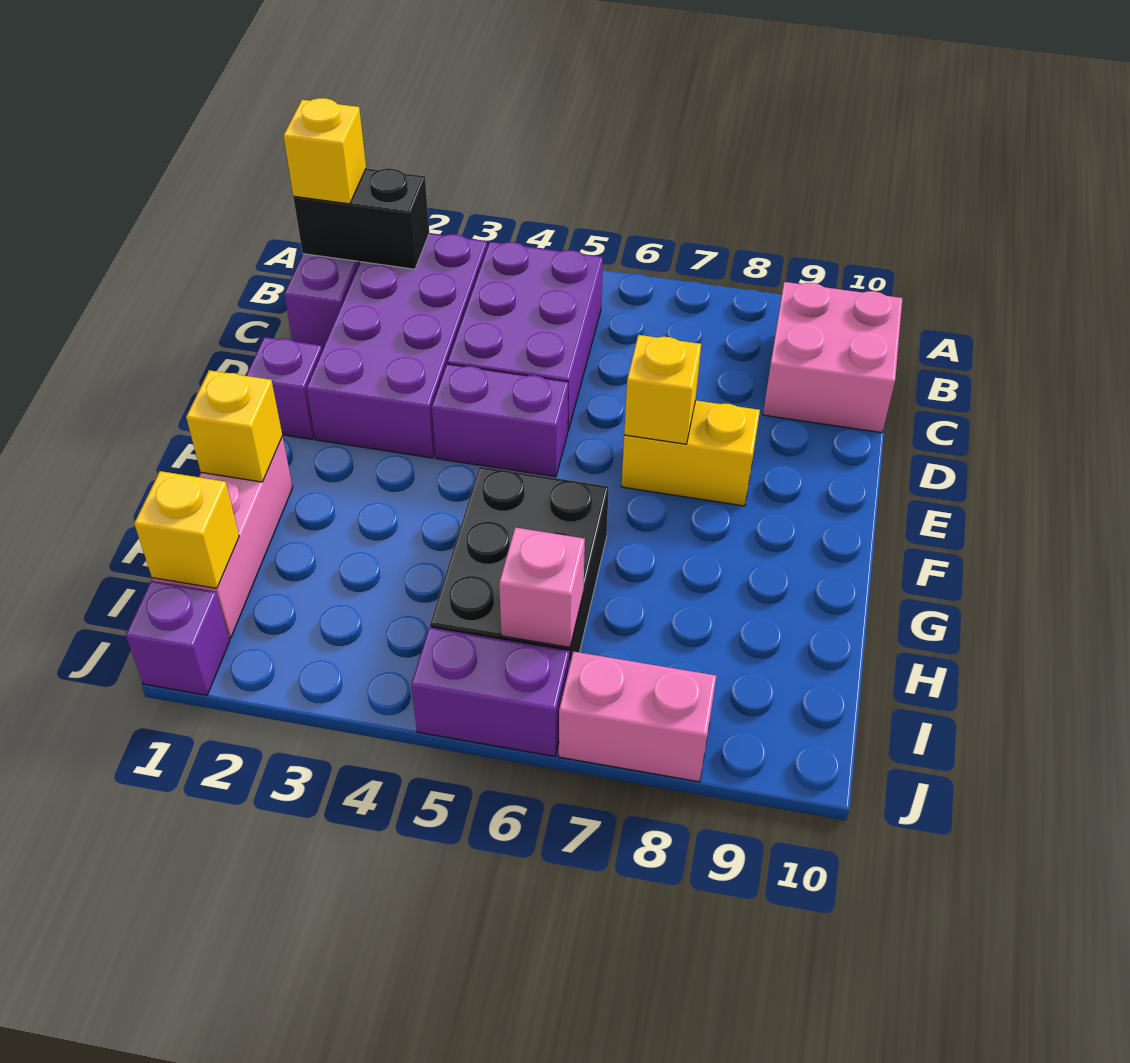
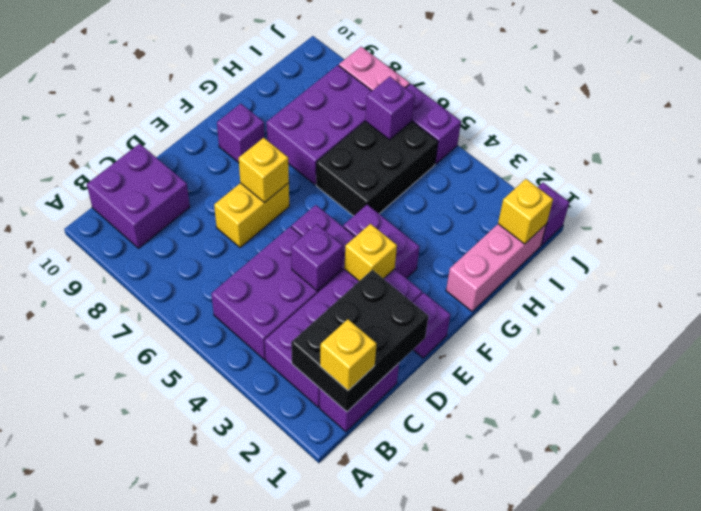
black 1x2 brick [293,168,429,269] -> black 2x3 brick [291,270,428,412]
pink 2x2 brick [763,282,903,433] -> purple 2x2 brick [87,144,190,248]
none -> purple 1x1 brick [291,224,343,291]
yellow 1x2 brick [621,400,760,506] -> yellow 1x2 brick turned to [214,183,289,248]
none -> purple 1x2 brick [343,205,419,278]
none -> purple 1x1 brick [217,104,265,163]
yellow 1x1 brick [186,370,282,482] -> yellow 1x1 brick moved to [344,224,397,281]
none -> purple 2x3 brick [266,65,372,185]
pink 1x1 brick [499,527,585,647] -> purple 1x1 brick [365,77,415,140]

